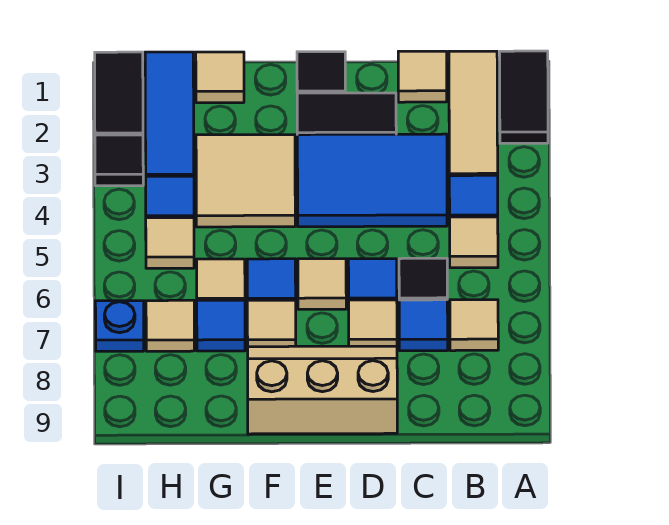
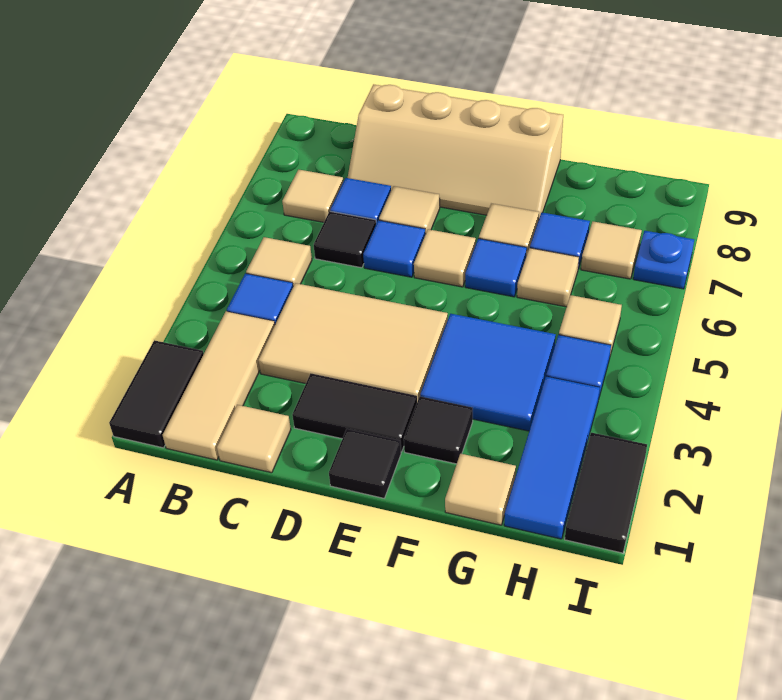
blue 2x3 tile [297,134,447,227] -> tan 2x3 tile [258,283,448,402]
tan 2x3 slope [248,346,397,434] -> tan 2x4 slope [348,84,563,218]
tan 2x2 tile [196,135,295,227] -> blue 2x2 tile [420,314,556,431]
black 1x1 tile [95,135,143,186] -> black 1x1 tile moved to [404,396,473,464]

